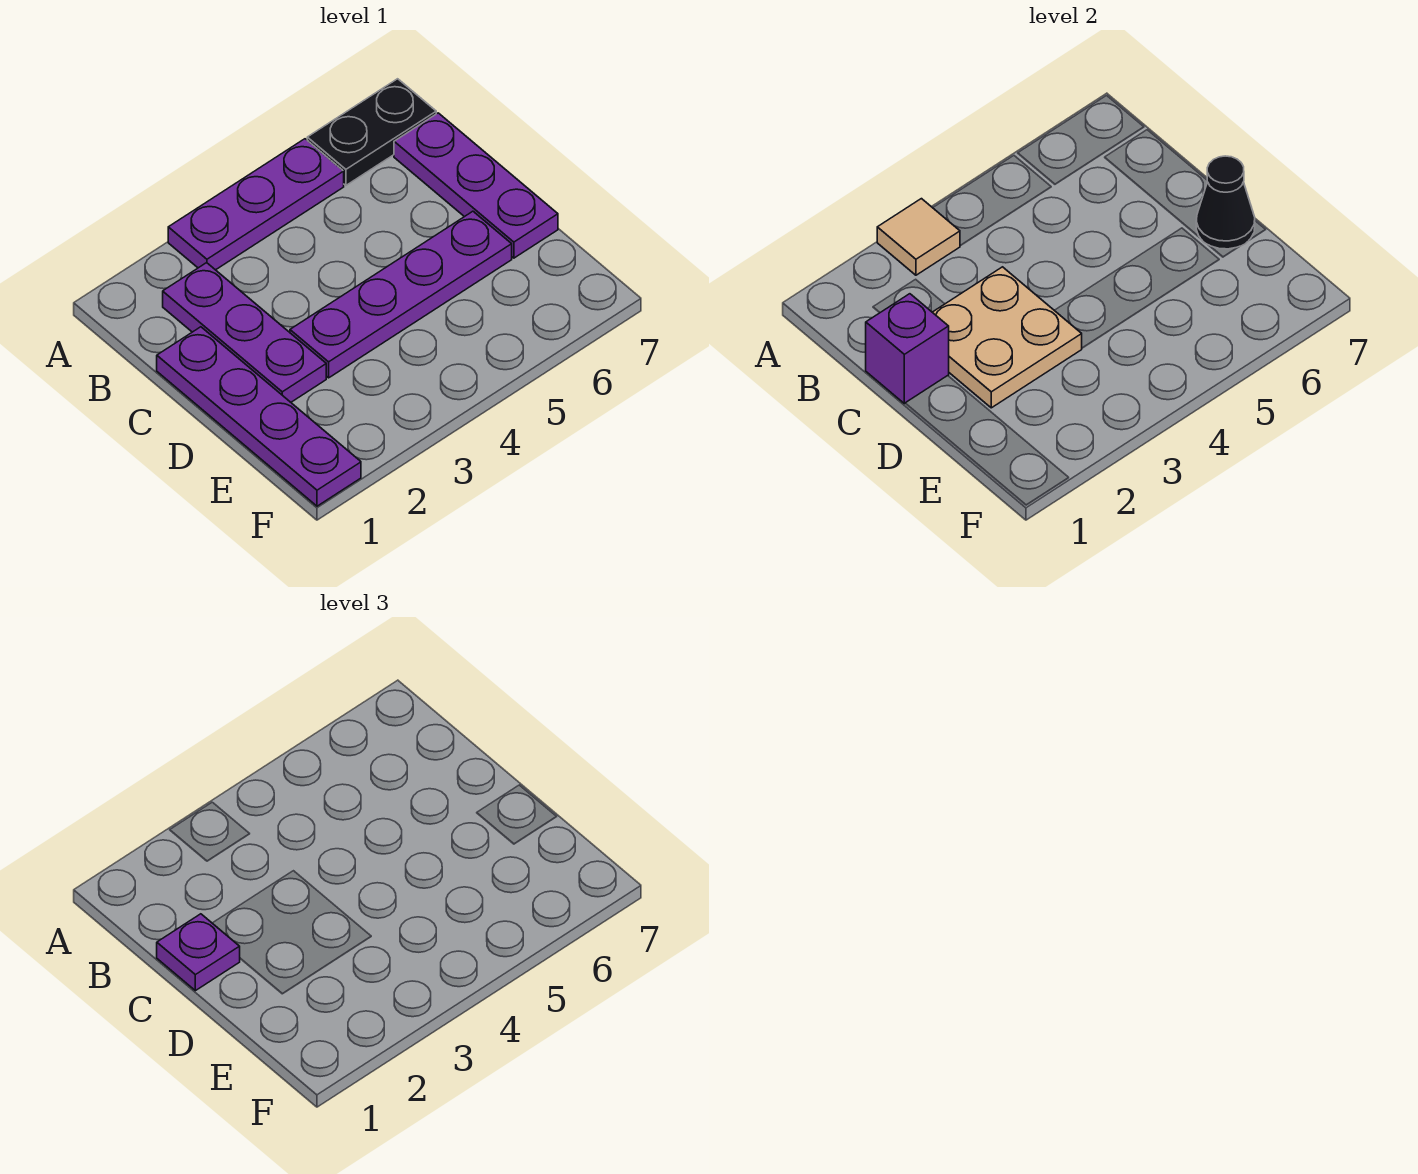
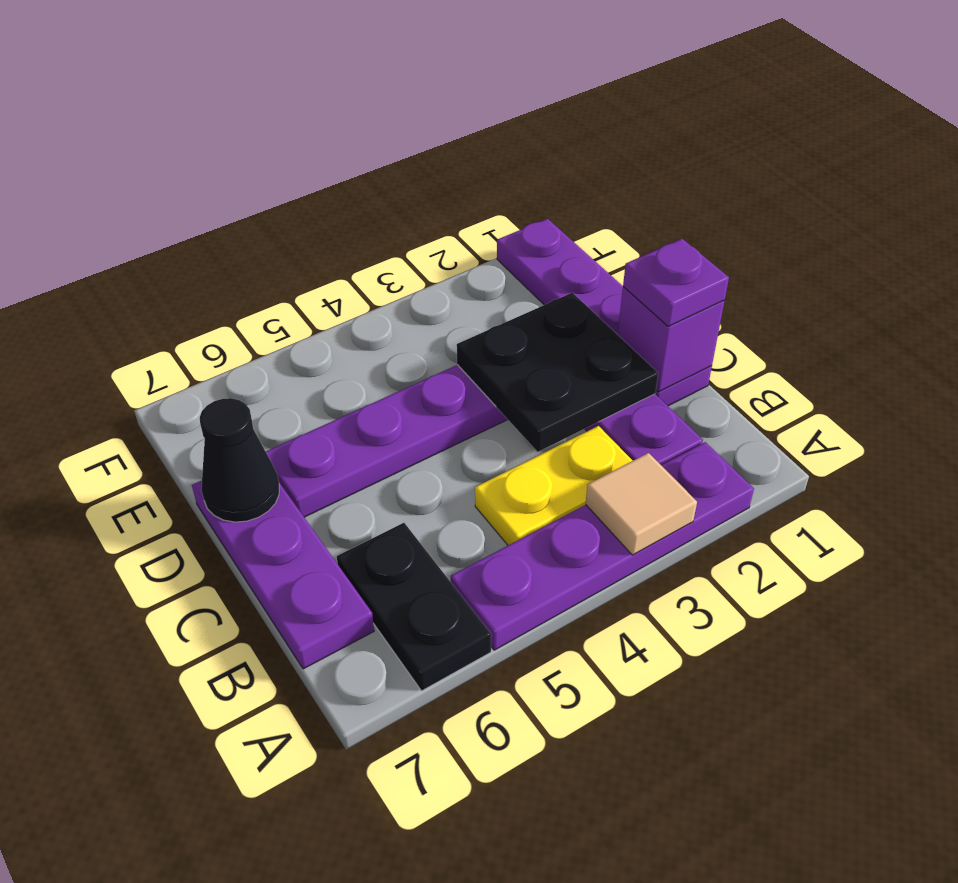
purple 1x3 plate [168,139,344,270] -> purple 1x4 plate [451,442,754,650]
black 1x2 plate [307,79,436,185] -> black 1x2 plate turned to [337,523,491,691]
none -> yellow 1x2 plate [475,426,633,545]
tan 2x2 plate [932,267,1082,408] -> black 2x2 plate [457,293,658,452]

